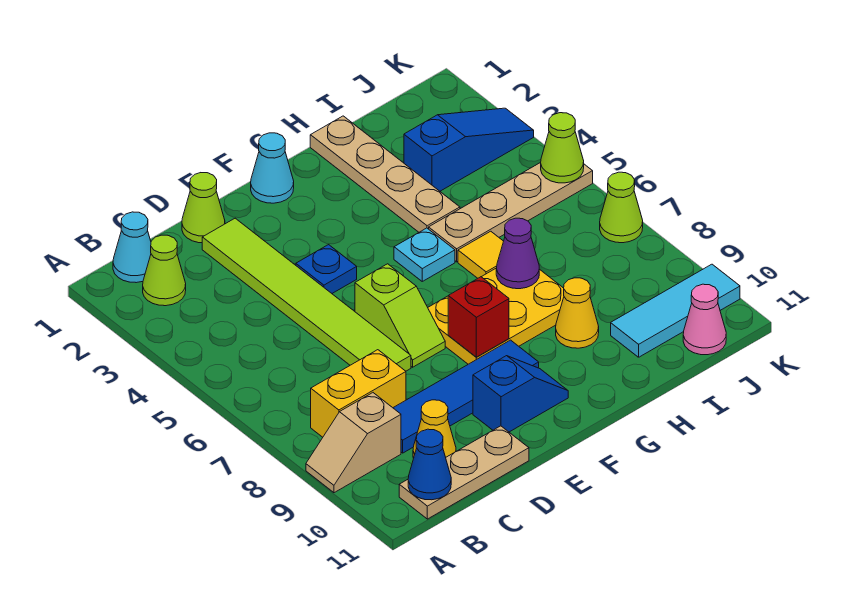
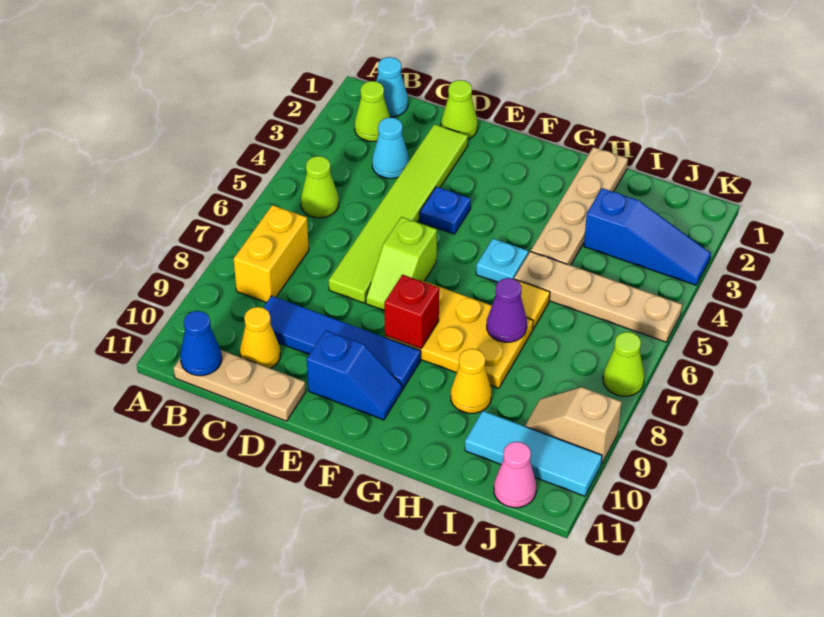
tan 1x2 slope [306,393,401,493] -> tan 1x2 slope moved to [525,387,622,464]
yellow 1x2 brick [311,350,406,437] -> yellow 1x2 brick turned to [234,205,309,303]
cyan 1x1 cone [251,133,294,203] -> cyan 1x1 cone moved to [372,117,409,179]
lime 1x1 cone [541,113,584,183] -> lime 1x1 cone moved to [301,156,339,218]

